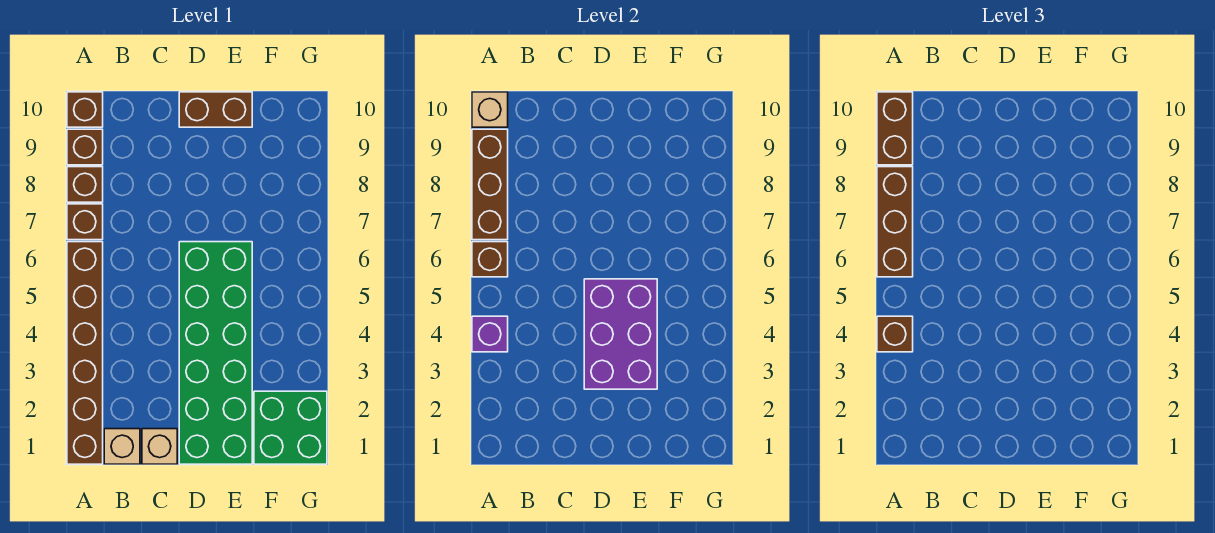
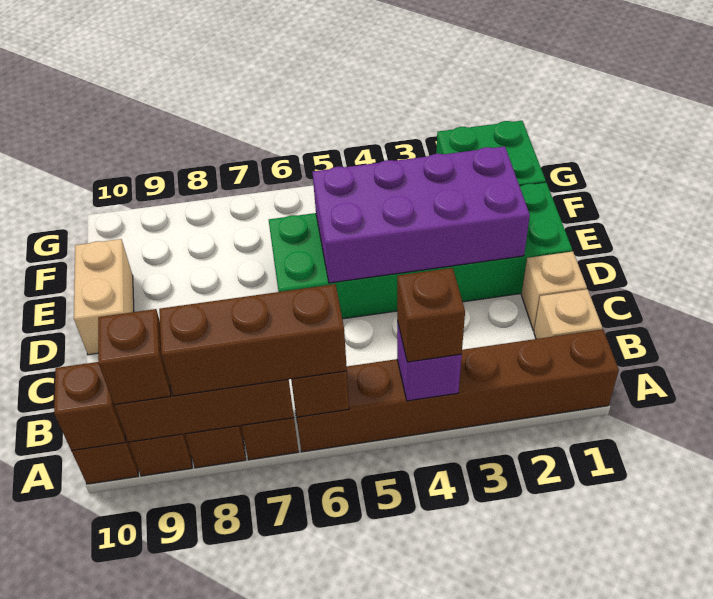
brown 1x2 brick [877,92,913,165] -> brown 1x1 brick [98,309,171,405]
tan 1x1 brick [472,92,508,127] -> brown 1x1 brick [54,362,126,451]
purple 2x3 brick [584,279,657,389] -> purple 2x4 brick [313,146,530,283]
brown 1x2 brick [179,92,252,127] -> tan 1x2 brick [74,239,134,355]

